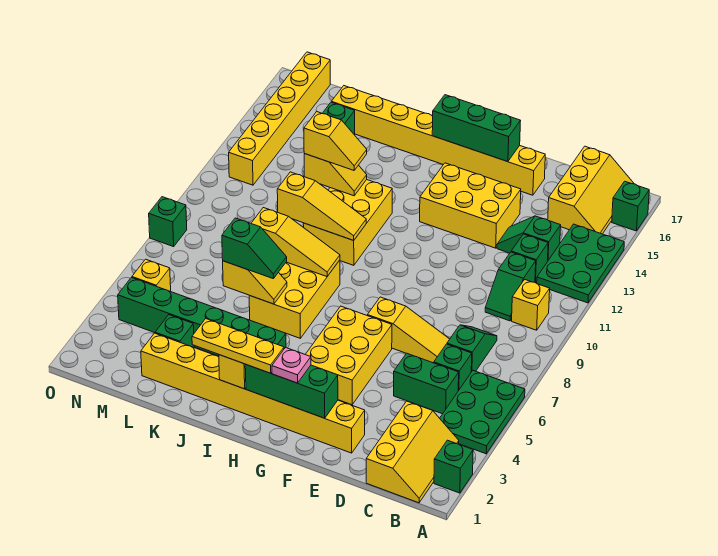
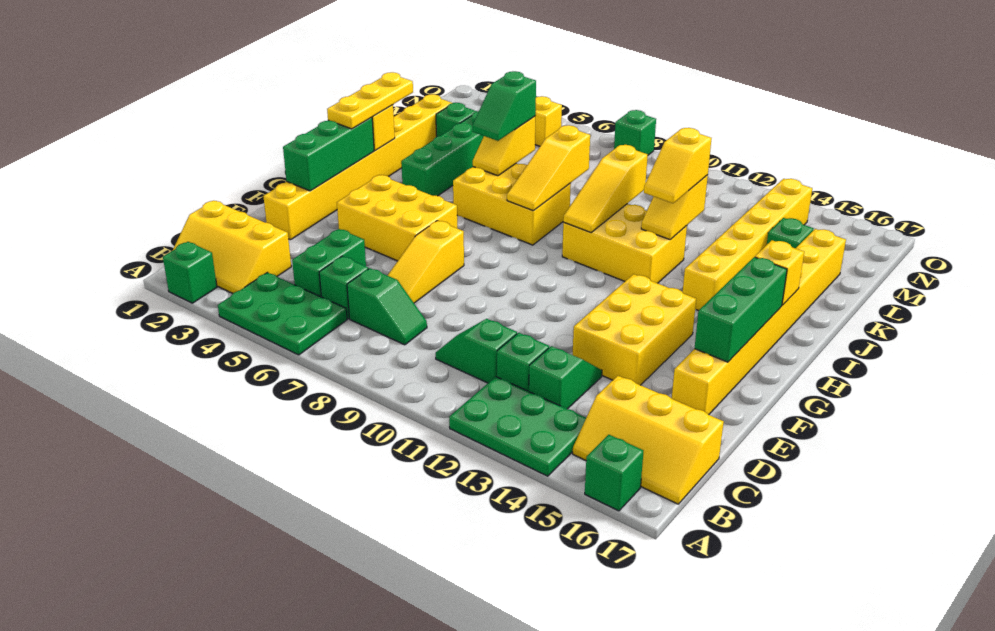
yellow 1x1 brick [512,279,550,330] -> yellow 1x1 brick moved to [755,240,804,305]
pink 1x1 plate [272,348,311,383] -> none
yellow 1x6 brick [229,52,330,185] -> yellow 1x6 brick turned to [683,179,812,311]

